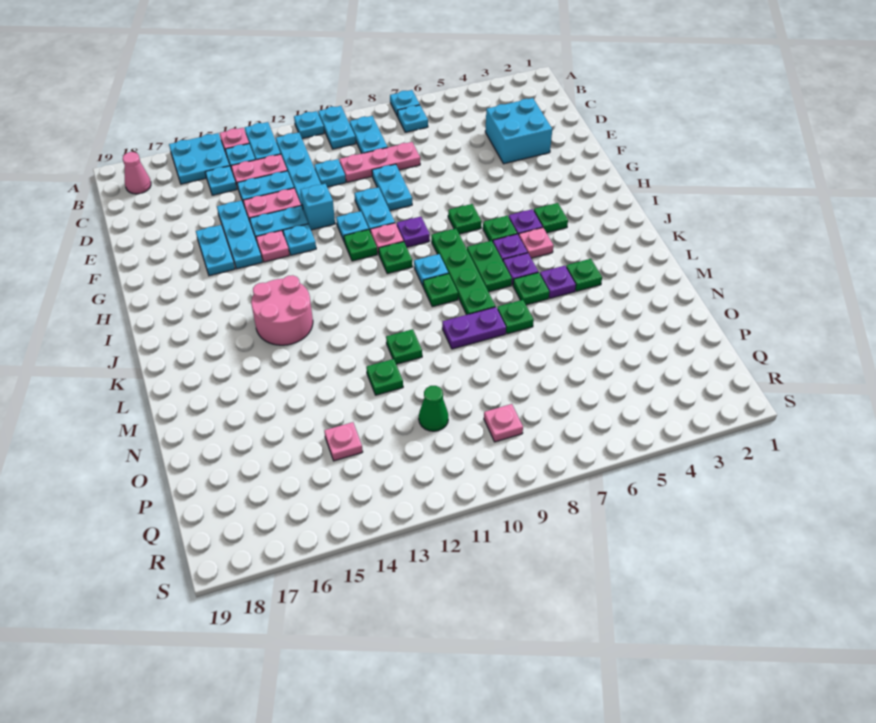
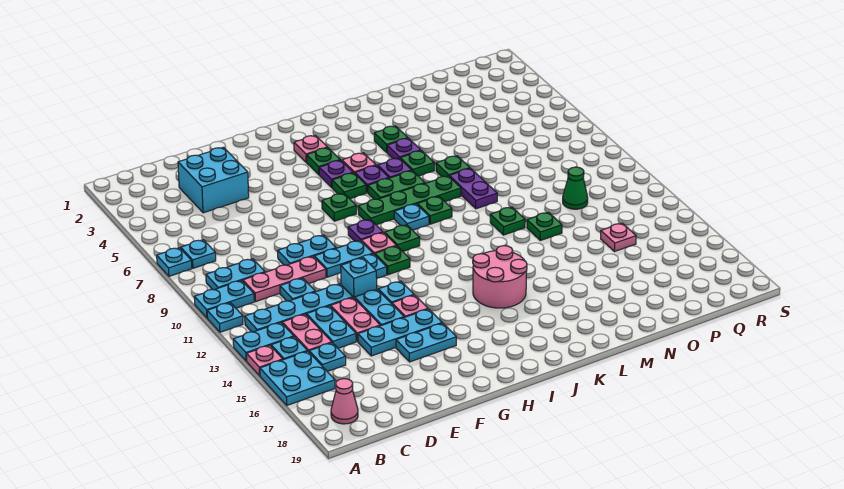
pink 1x3 plate [339,142,420,182] -> pink 1x3 plate turned to [243,256,326,302]
pink 1x1 plate [484,404,523,442] -> pink 1x1 plate moved to [294,135,328,162]

